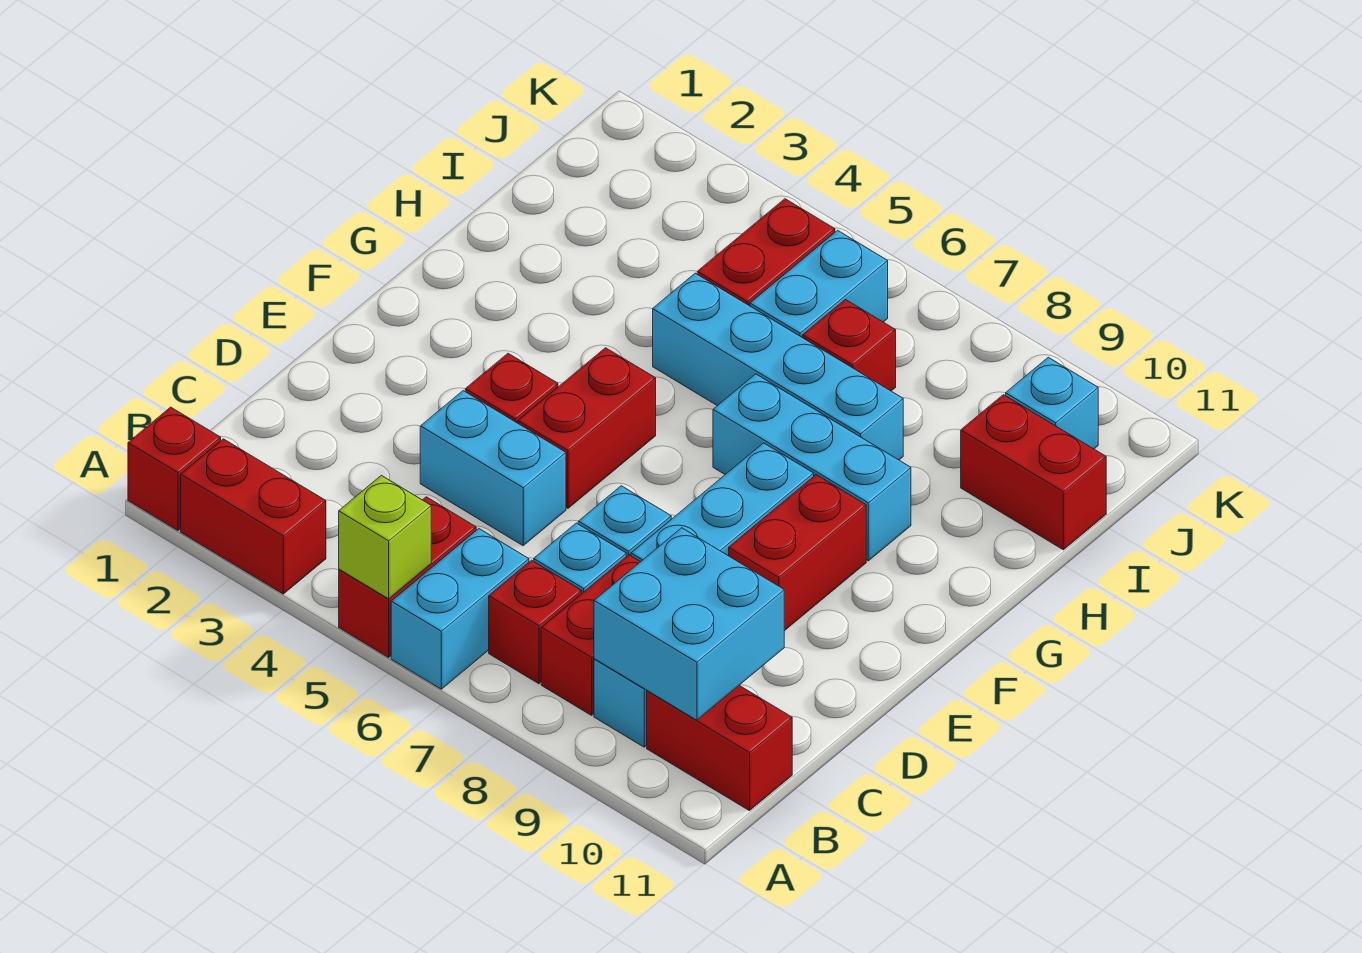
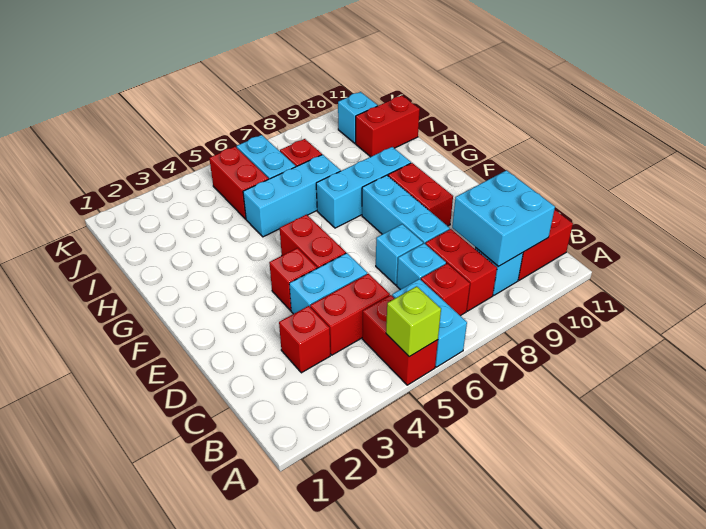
red 1x1 brick [128,407,221,530] -> red 1x1 brick moved to [279,306,330,373]
red 1x2 brick [181,439,326,594] -> red 1x2 brick moved to [310,274,390,355]
cyan 1x4 brick [653,273,903,460] -> cyan 1x3 brick [243,155,341,237]

